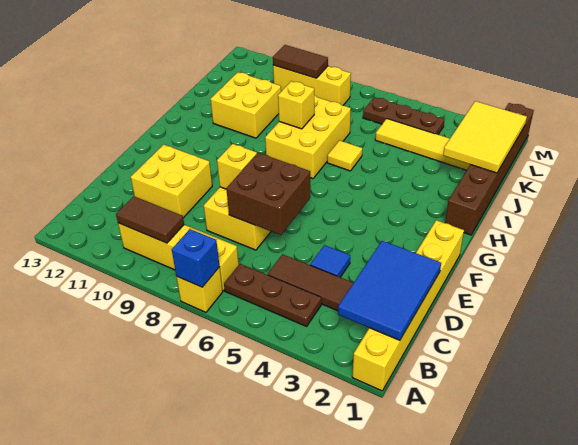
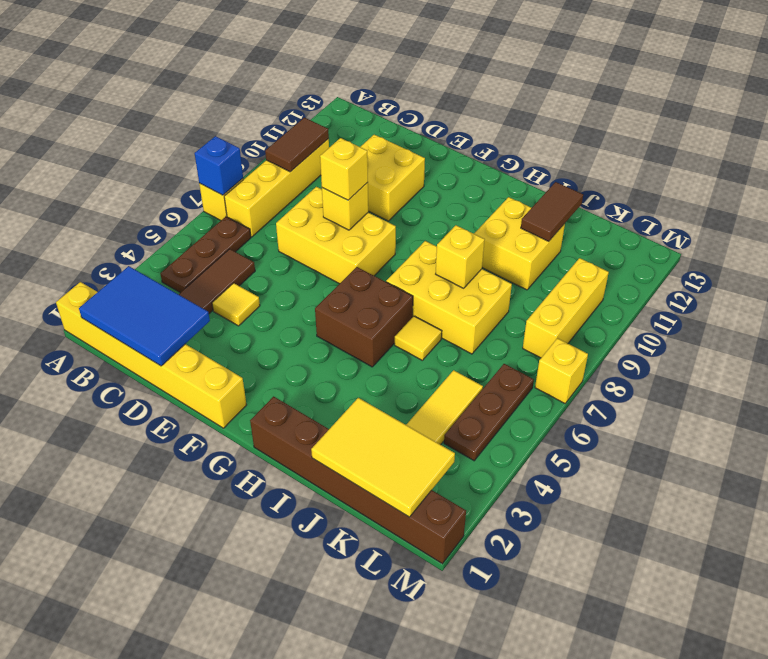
blue 1x1 tile [310,245,350,277] -> yellow 1x1 tile [212,283,260,326]
brown 2x2 brick [226,153,310,235] -> brown 2x2 brick moved to [315,267,413,367]
none -> yellow 1x1 brick [320,138,368,200]
brown 1x2 tile [273,45,328,78] -> brown 1x2 tile moved to [521,182,583,241]
none -> yellow 1x1 brick [535,338,588,403]

